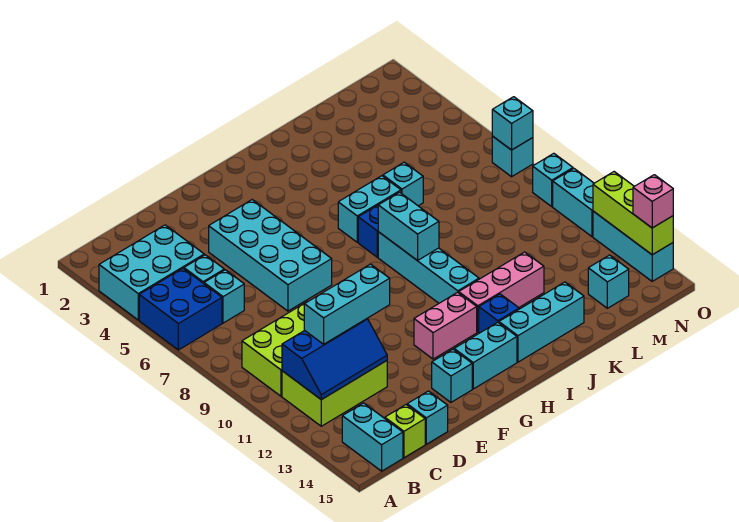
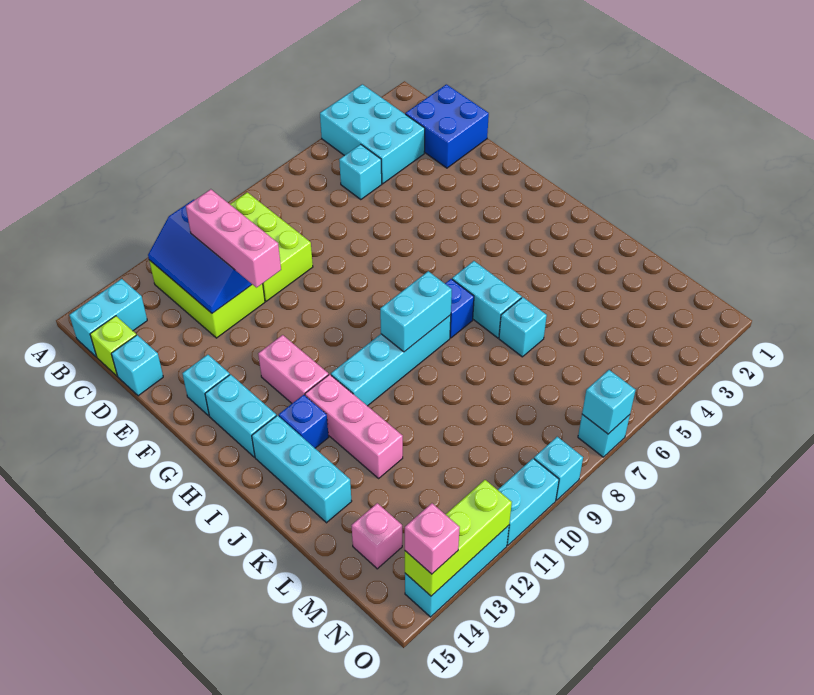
blue 2x2 brick [139,268,222,350] -> blue 2x2 brick moved to [405,84,489,168]
cyan 1x1 brick [204,270,244,323] -> none
cyan 1x3 brick [304,264,390,344] -> pink 1x3 brick [186,189,281,288]
cyan 2x4 brick [209,200,332,311] -> none
cyan 1x1 brick [588,255,629,308] -> pink 1x1 brick [351,503,402,569]

